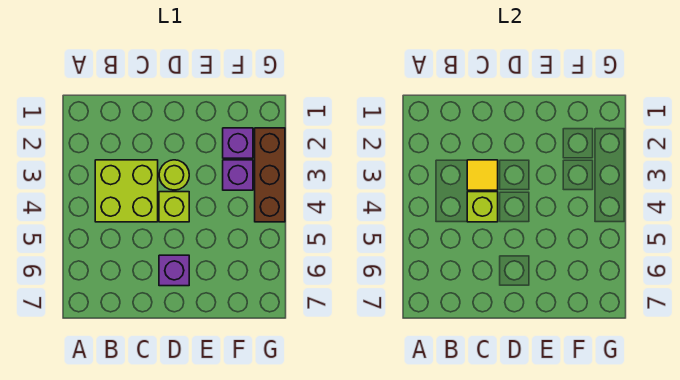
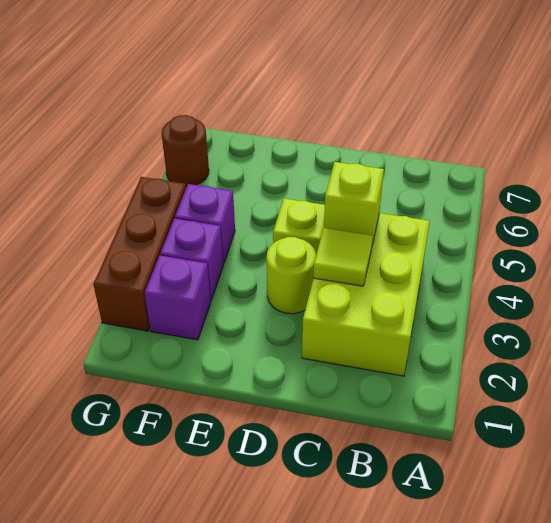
lime 2x2 brick [95,160,158,222] -> lime 2x3 brick [302,213,430,376]
yellow 1x1 tile [467,160,498,190] -> lime 1x1 tile [313,228,373,286]
purple 1x1 brick [159,255,189,286] -> purple 1x1 brick moved to [175,184,235,264]
none -> brown 1x1 round brick [162,115,209,187]

